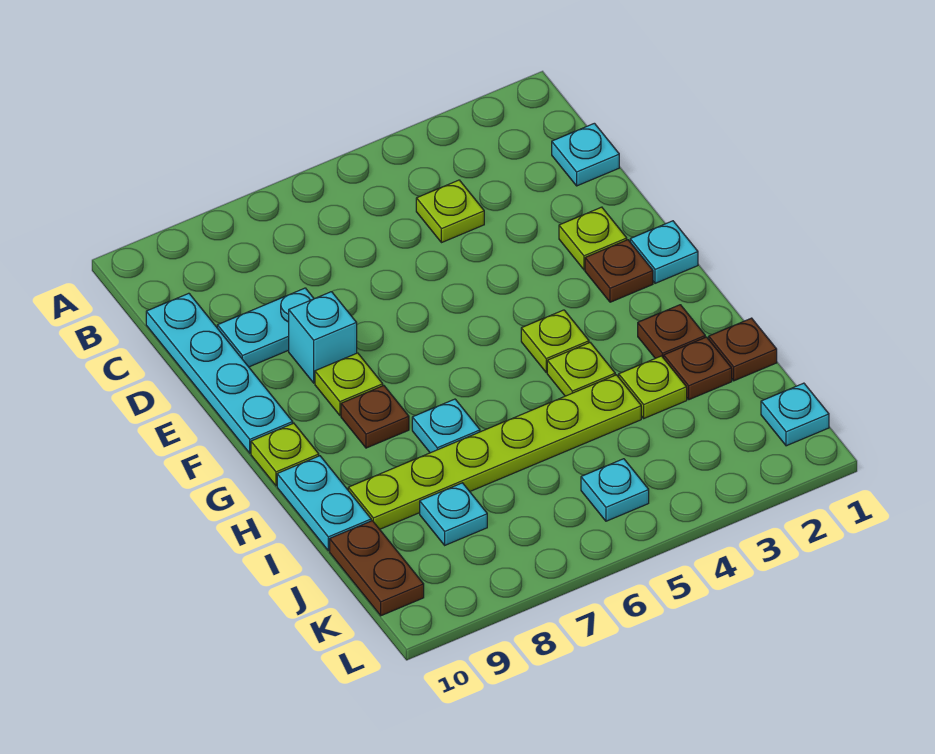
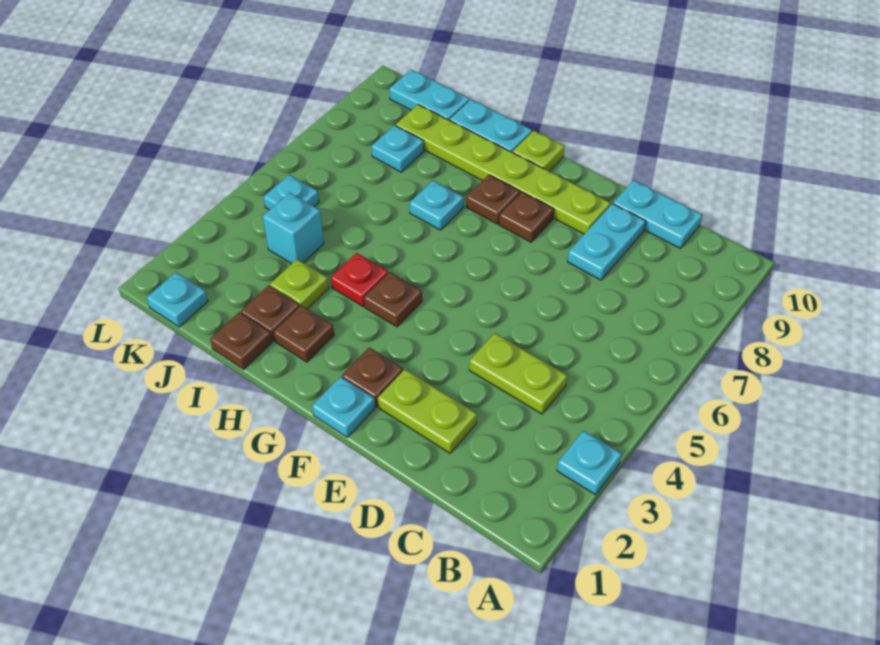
cyan 1x1 plate [552,123,619,186] -> cyan 1x1 plate moved to [557,431,622,495]
lime 1x1 plate [416,180,484,243] -> lime 1x2 plate [469,333,567,414]
cyan 1x4 plate [146,293,293,453] -> cyan 1x2 plate [613,180,702,248]
lime 1x1 plate [559,207,627,270] -> lime 1x2 plate [378,369,477,453]
cyan 1x1 brick [289,292,357,383] -> cyan 1x1 brick moved to [263,193,324,264]
lime 1x1 plate [315,353,383,415] -> brown 1x1 plate [499,192,554,242]
lime 1x1 plate [521,310,589,372] -> brown 1x1 plate [364,272,422,327]
lime 1x1 plate [547,343,615,396] -> red 1x1 plate [331,253,388,306]
lime 1x6 plate [348,375,641,529] -> lime 1x6 plate turned to [396,105,611,234]
brown 1x2 plate [330,521,424,616] -> cyan 1x2 plate [389,70,470,120]

